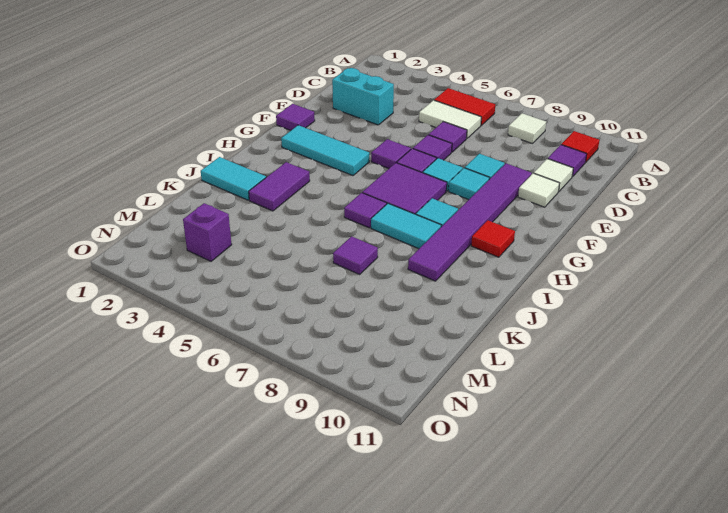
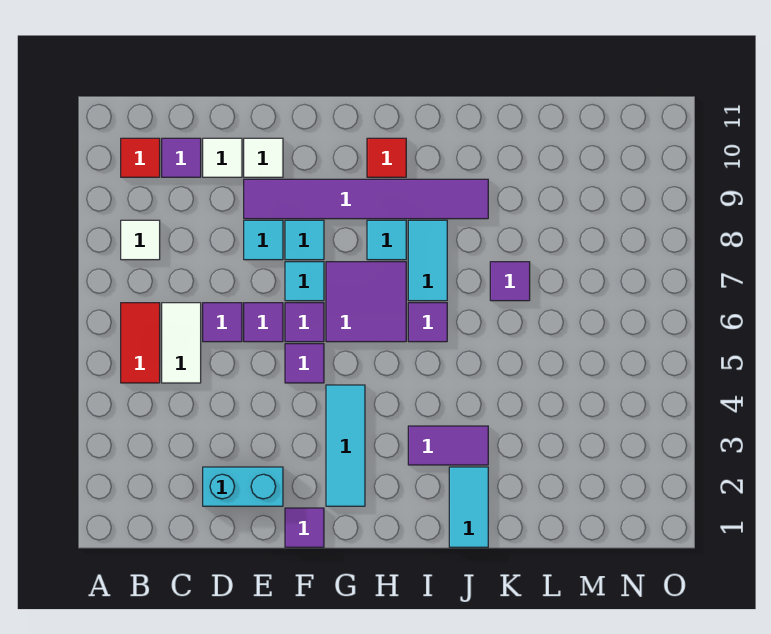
cyan 1x2 brick [332,68,394,125] -> cyan 1x2 brick turned to [203,467,283,506]
purple 1x1 brick [183,203,232,261] -> none

